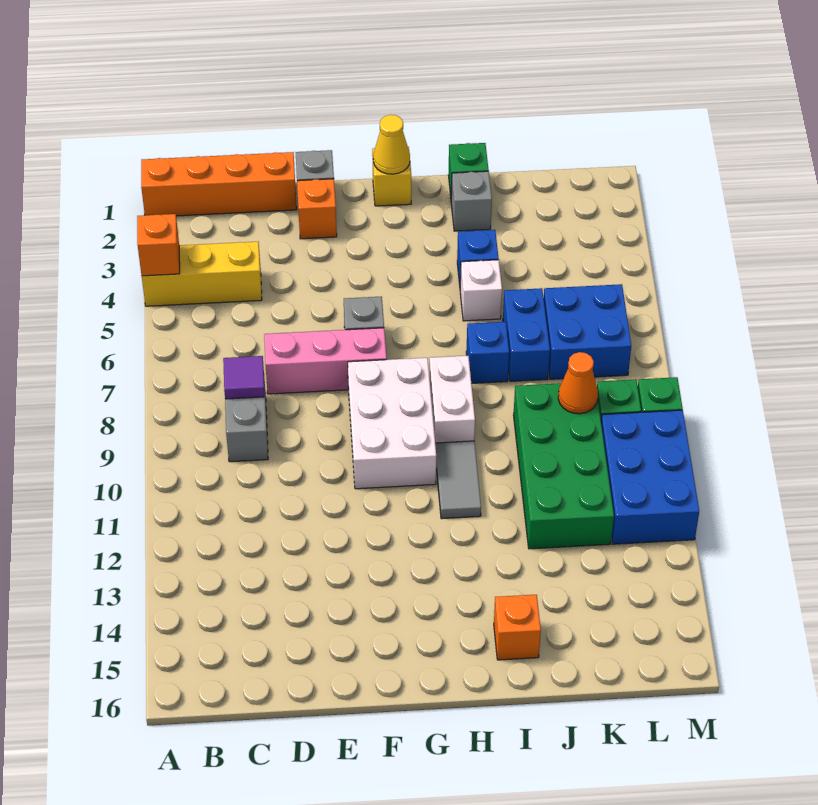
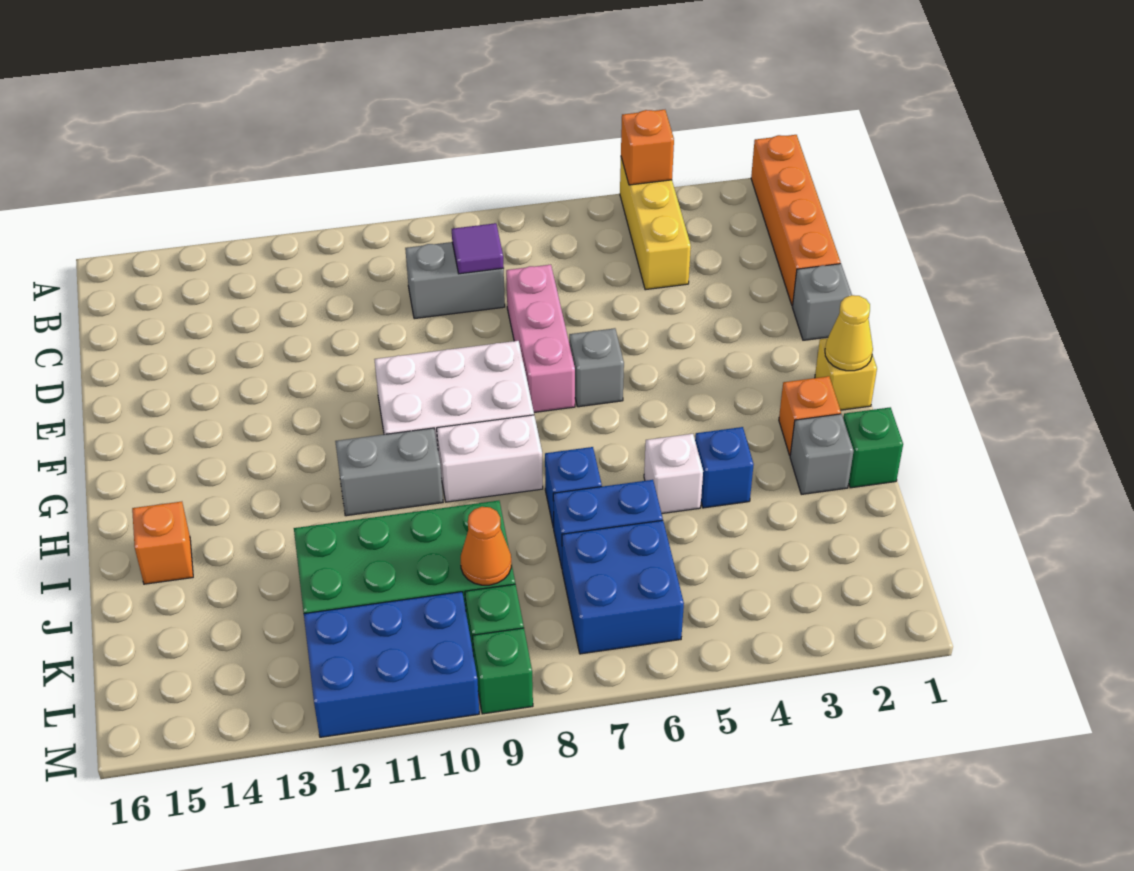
orange 1x1 brick [297,179,337,239] -> orange 1x1 brick moved to [779,376,841,455]
grey 1x2 tile [435,441,481,519] -> grey 1x2 brick [335,428,443,516]

